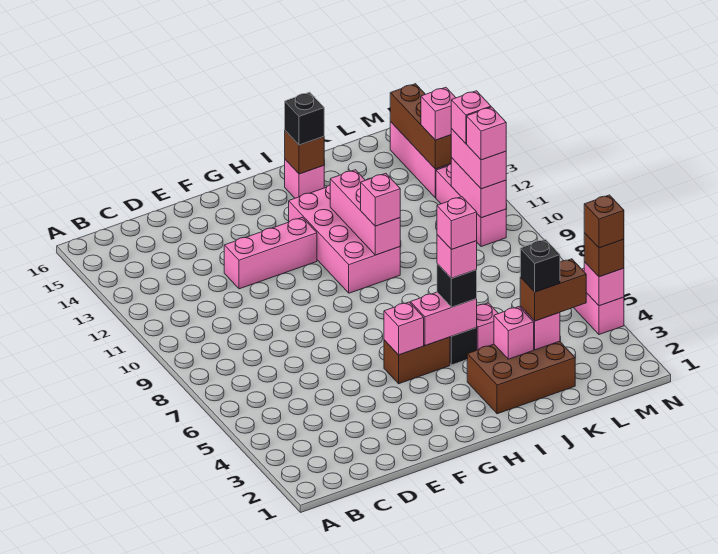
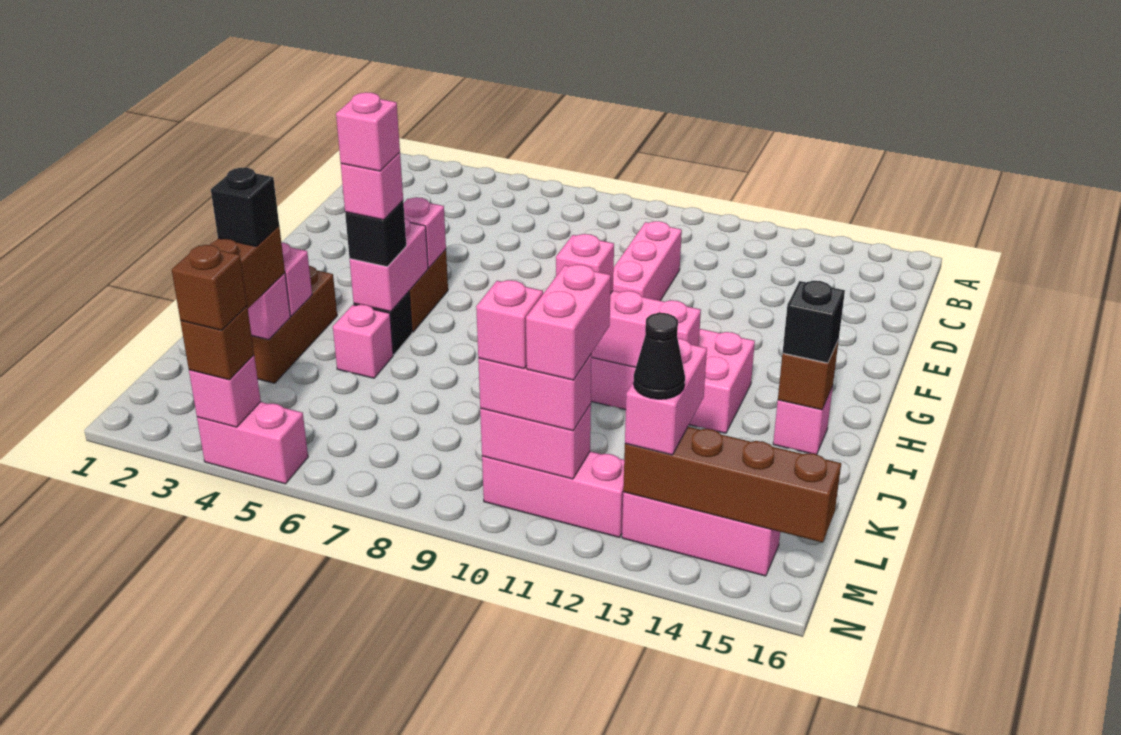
pink 1x3 brick [224,217,317,289] -> pink 1x3 brick moved to [613,221,682,301]
pink 1x1 brick [451,91,491,143] -> pink 1x2 brick [526,264,611,380]
brown 1x3 brick [390,84,451,169] -> brown 1x4 brick [623,427,841,543]
pink 1x1 brick [421,87,456,140] -> pink 1x2 brick [625,338,707,455]
none -> black 1x1 cone [634,313,685,399]

